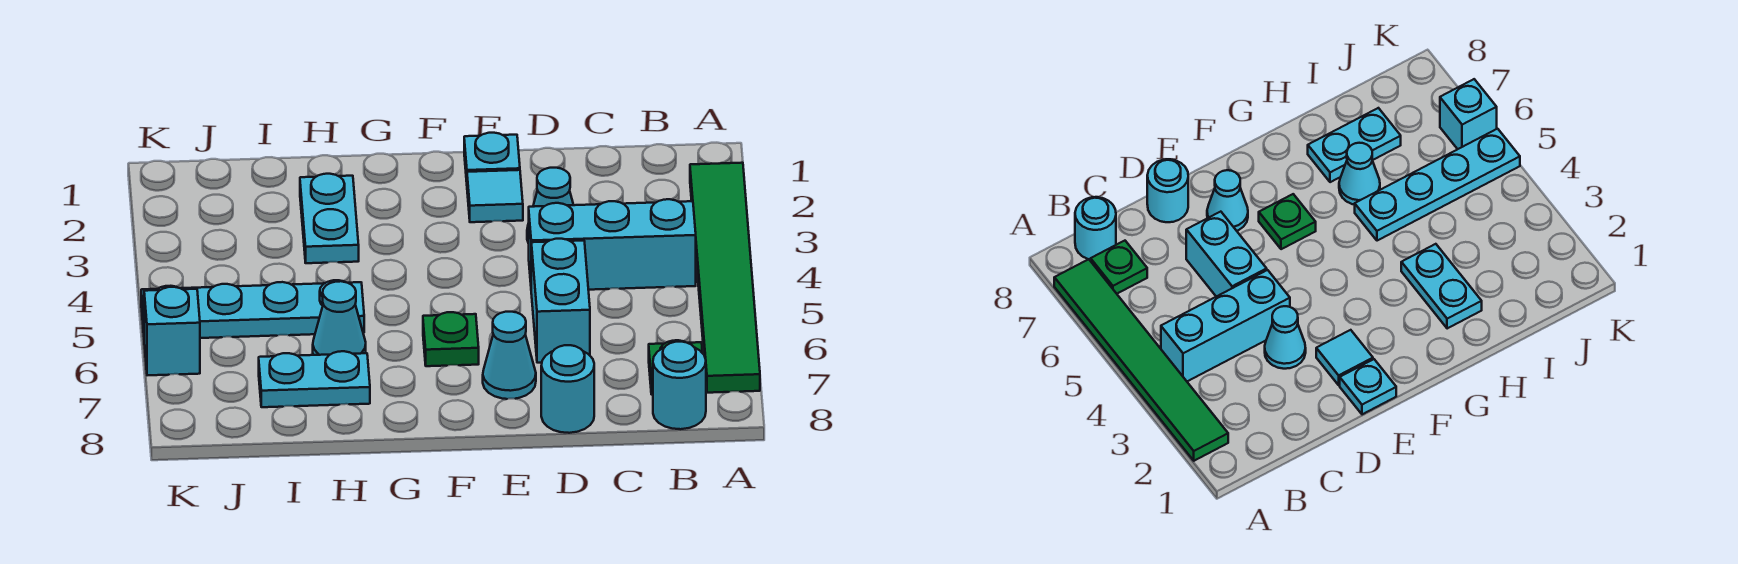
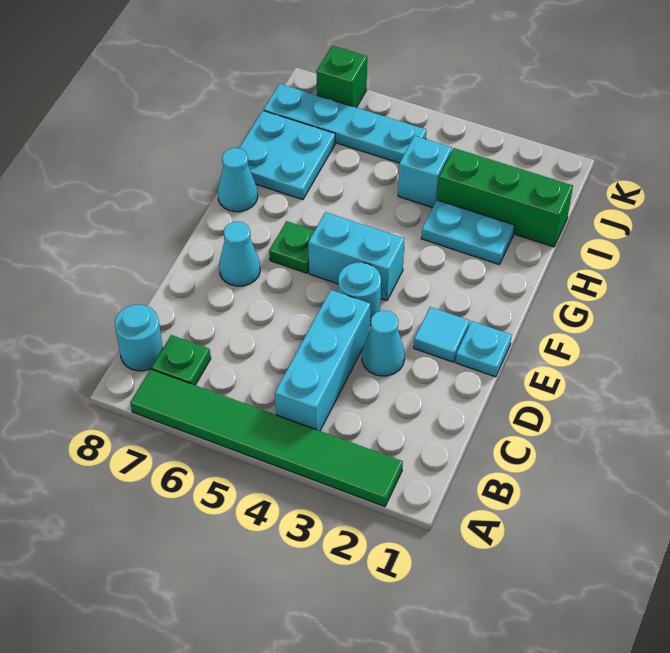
cyan 1x2 brick [531,239,590,363] -> cyan 1x2 brick moved to [308,212,404,301]
cyan 1x1 round brick [541,345,594,433] -> cyan 1x1 round brick moved to [338,262,381,325]
cyan 1x4 plate [141,280,364,338] -> cyan 1x4 plate turned to [264,84,426,163]
cyan 1x1 cone [313,281,366,355] -> cyan 1x1 cone moved to [218,148,258,212]
cyan 1x2 plate [259,351,370,407] -> cyan 2x2 plate [239,111,335,200]
none -> green 1x3 brick [438,148,573,247]
cyan 1x1 brick [144,287,200,375] -> cyan 1x1 brick moved to [398,136,452,208]
none -> green 1x1 brick [316,46,367,108]

